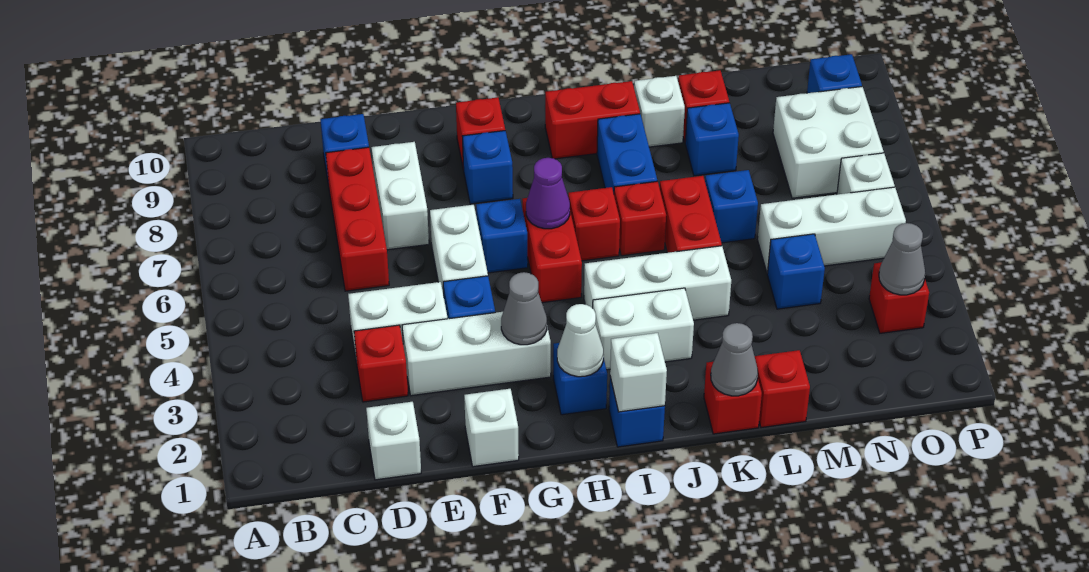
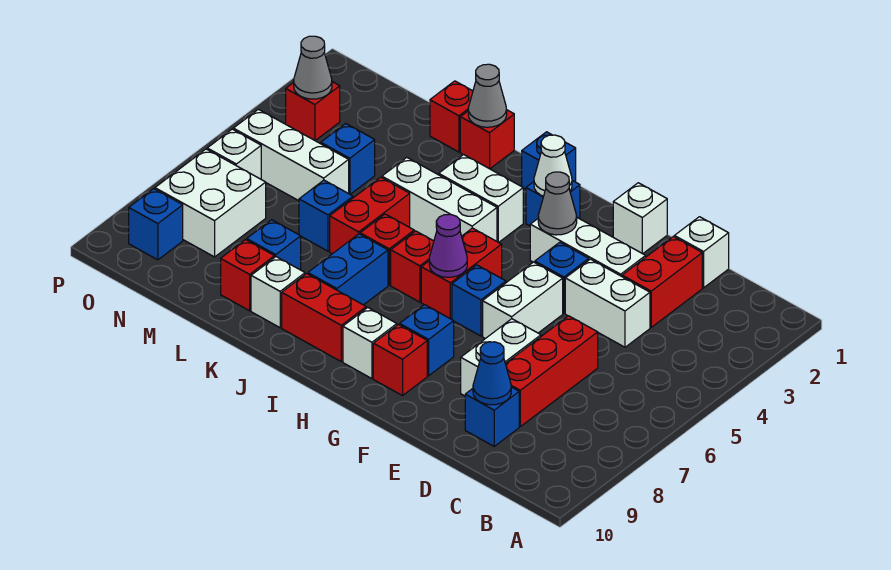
red 1x1 brick [354,325,408,402] -> red 1x2 brick [622,237,702,327]
none -> blue 1x1 cone [473,342,511,405]
white 1x1 brick [610,333,667,412] -> white 1x1 brick moved to [343,308,397,379]

